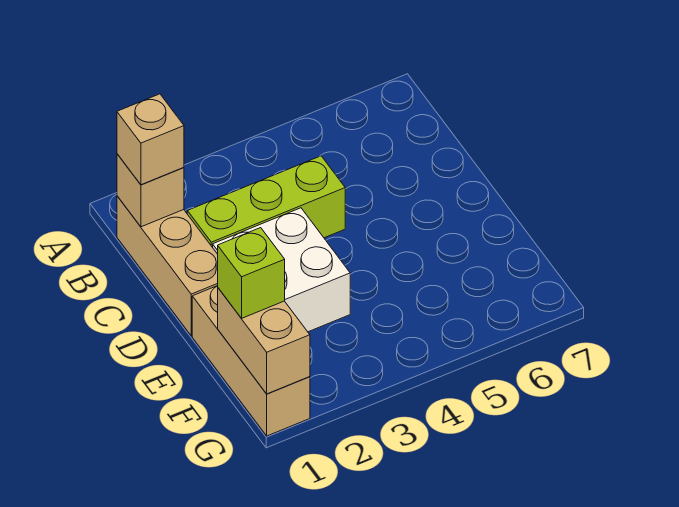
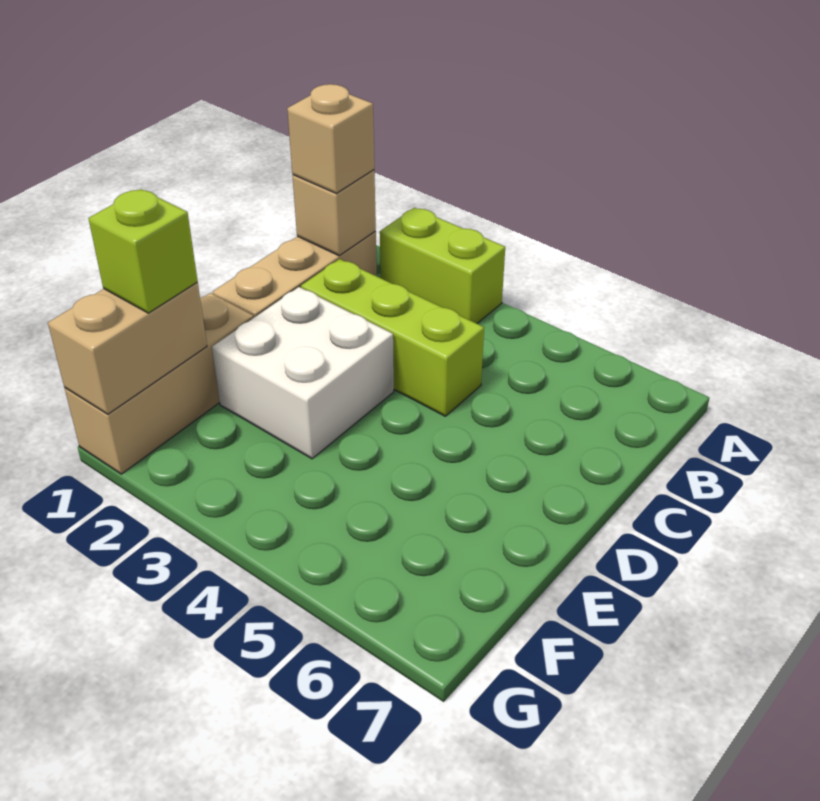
none -> lime 1x2 brick [380,208,505,324]

